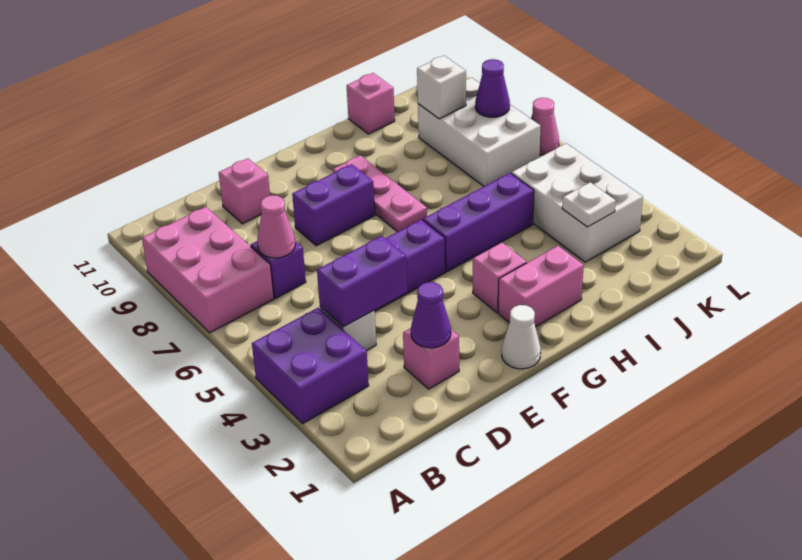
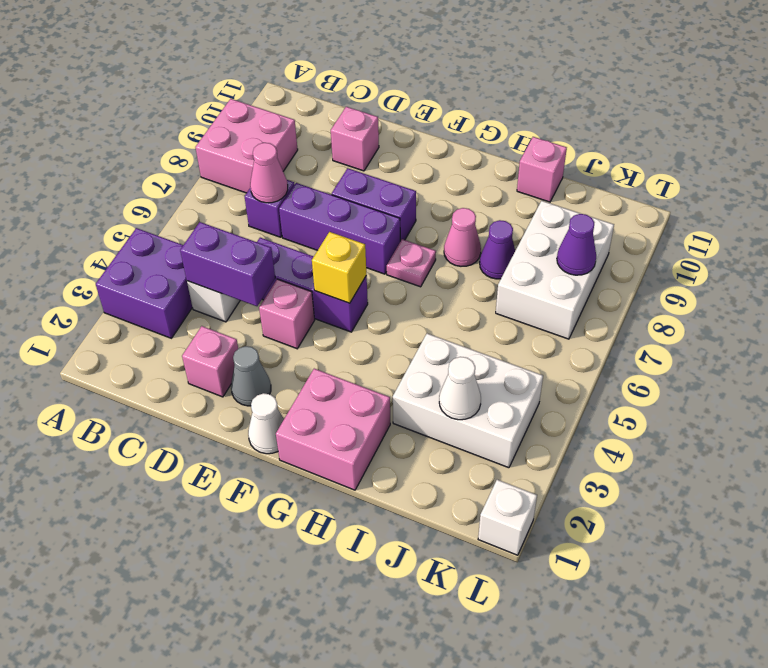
pink 2x3 brick [142,207,274,333] -> pink 2x2 brick [195,99,298,193]
purple 1x1 cone [411,282,451,348] -> purple 1x1 cone moved to [480,220,515,279]
none -> grey 1x1 cone [231,346,271,406]
none -> yellow 1x1 brick [312,232,367,303]
pink 1x2 brick [498,246,584,327] -> pink 2x2 brick [276,369,390,490]
pink 1x1 brick [473,242,527,313] -> pink 1x1 brick moved to [259,279,315,349]
purple 1x3 brick [423,173,534,272] -> purple 1x3 brick moved to [279,183,400,274]
pink 1x3 plate [333,155,427,232] -> pink 1x1 plate [387,239,436,287]
white 2x3 brick [511,143,643,262] -> white 2x3 brick turned to [393,334,543,468]
white 1x1 plate [562,182,616,227] -> white 1x1 cone [439,357,481,420]
white 1x1 brick [417,56,466,119] -> white 1x1 brick moved to [478,480,537,555]
pink 1x1 cone [531,98,559,155] -> pink 1x1 cone moved to [444,208,481,266]

